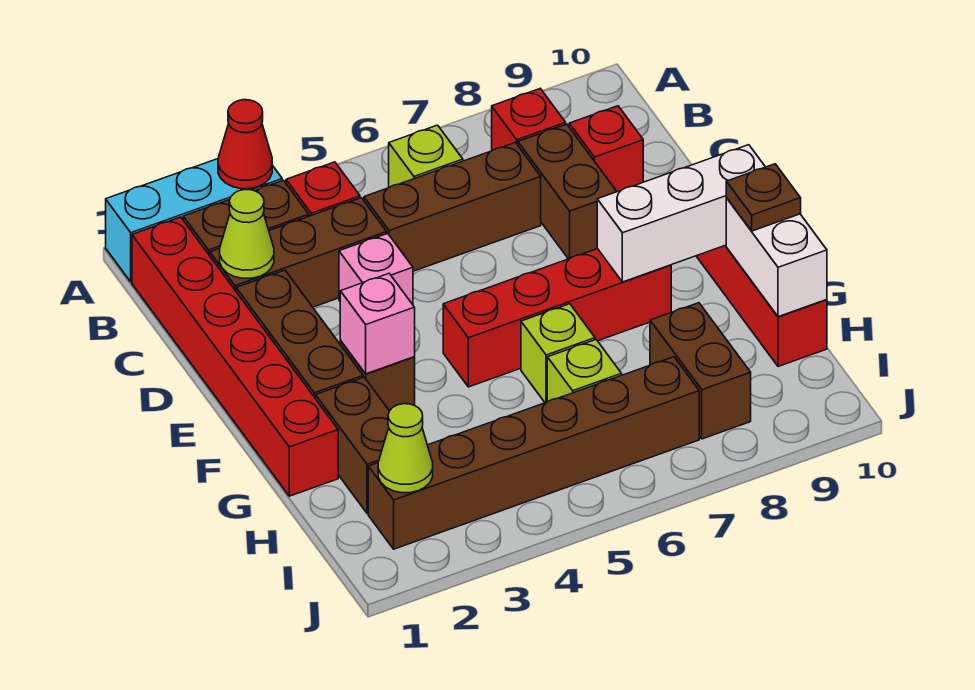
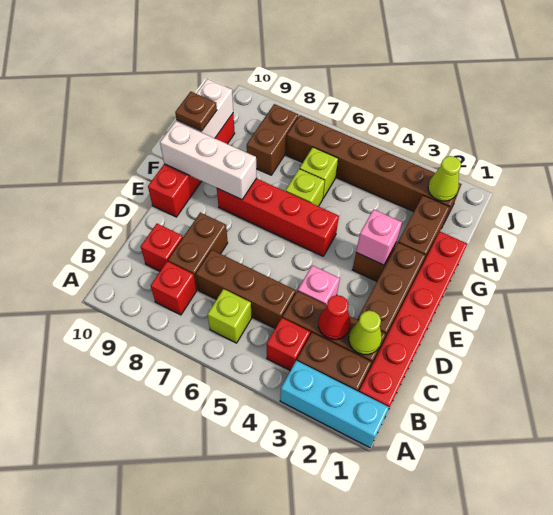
red 1x1 cone [218,100,272,189] -> red 1x1 cone moved to [318,295,351,340]

